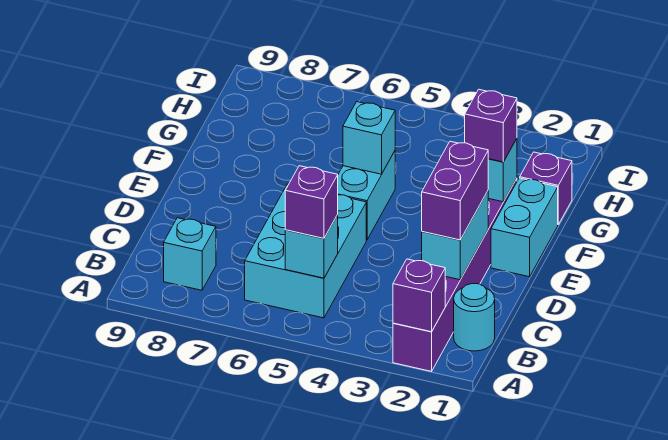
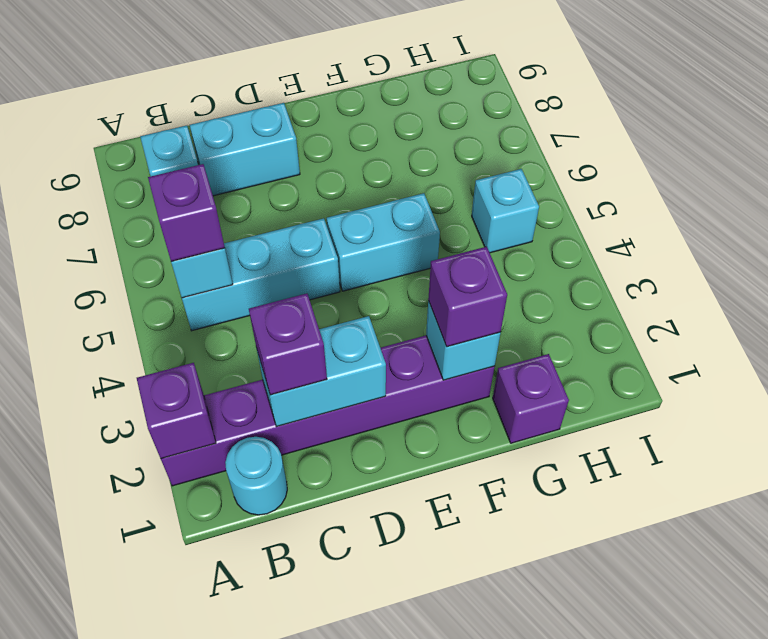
cyan 2x3 brick [245,184,366,318] -> cyan 1x3 brick [182,218,340,331]
purple 1x2 brick [422,141,488,240] -> purple 1x1 brick [249,294,327,395]
cyan 1x2 brick [491,178,558,277] -> cyan 1x2 brick moved to [190,103,300,196]
cyan 1x1 brick [343,102,395,174] -> cyan 1x1 brick moved to [472,169,539,253]

